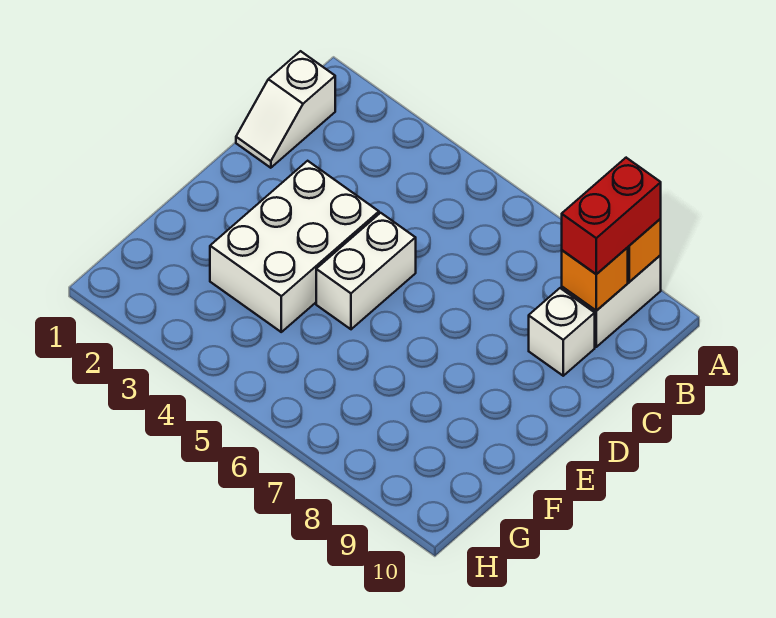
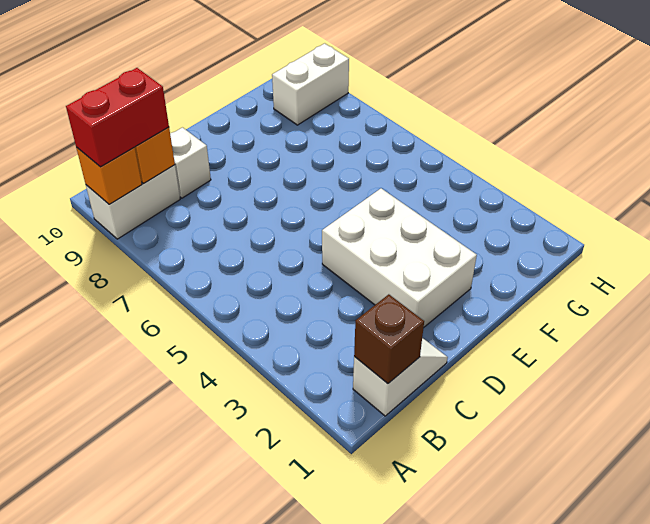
none -> brown 1x1 brick [354,294,424,384]
white 2x3 brick [210,161,379,332] -> white 2x3 brick turned to [322,188,477,327]
white 1x2 brick [316,213,416,329] -> white 1x2 brick moved to [272,43,349,125]

